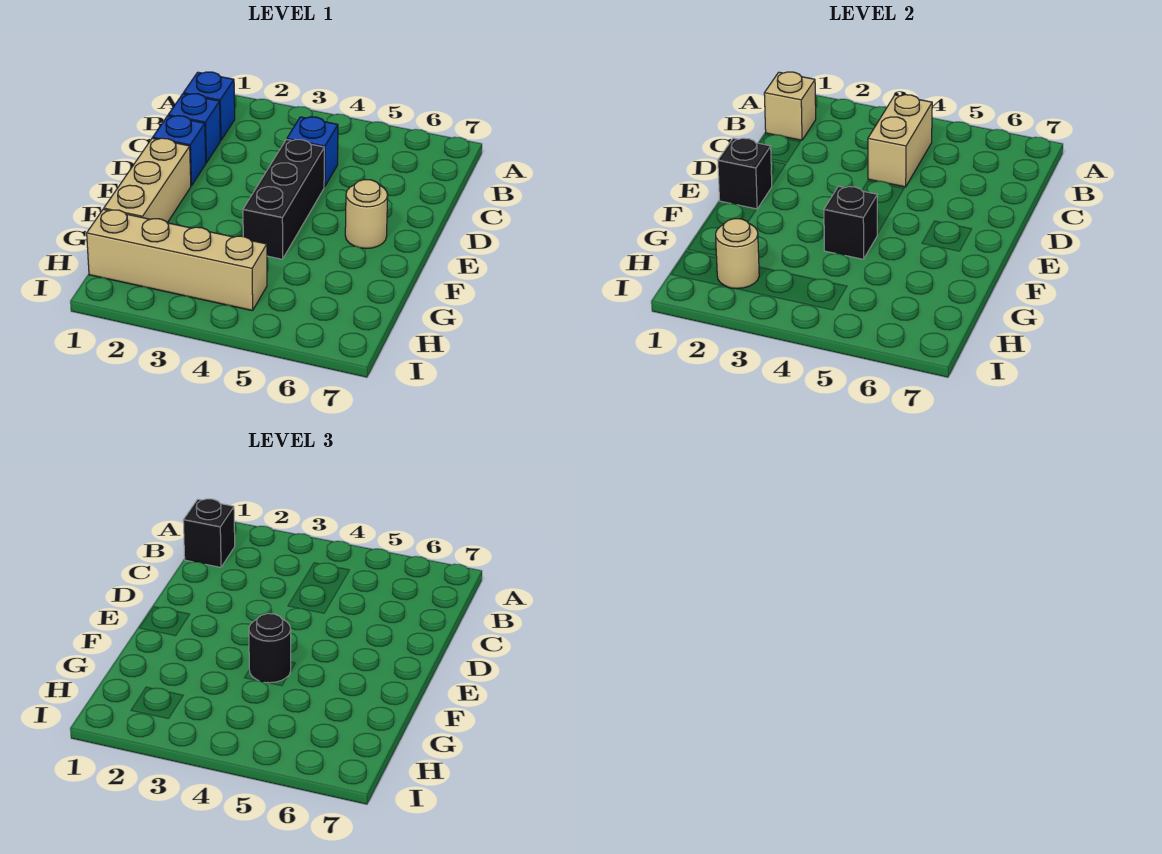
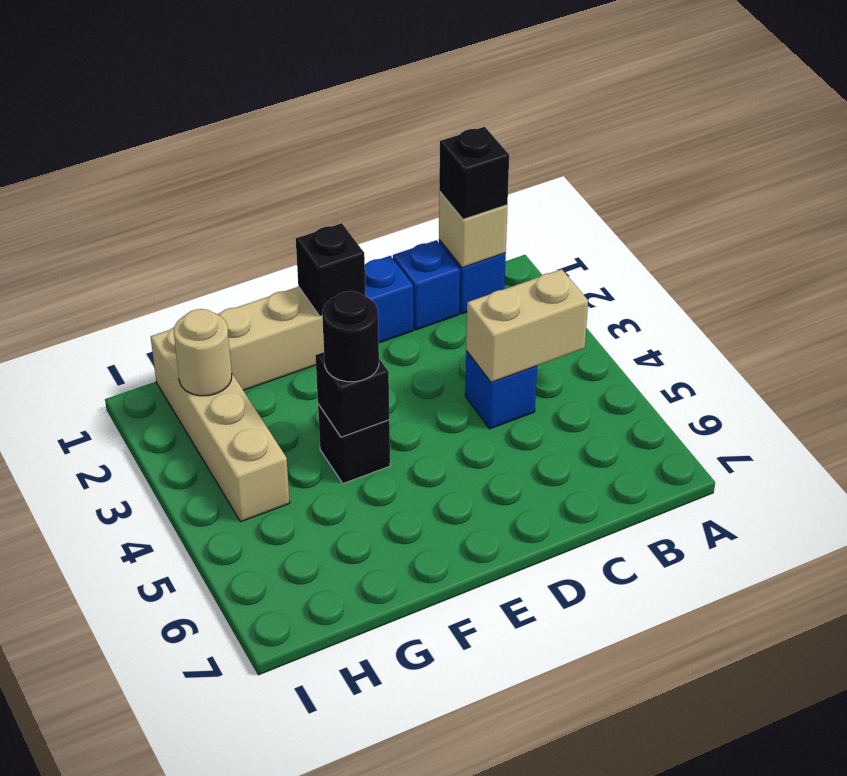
black 1x3 brick [243,140,324,259] -> black 1x1 brick [318,404,390,484]
tan 1x1 round brick [345,180,388,249] -> none

